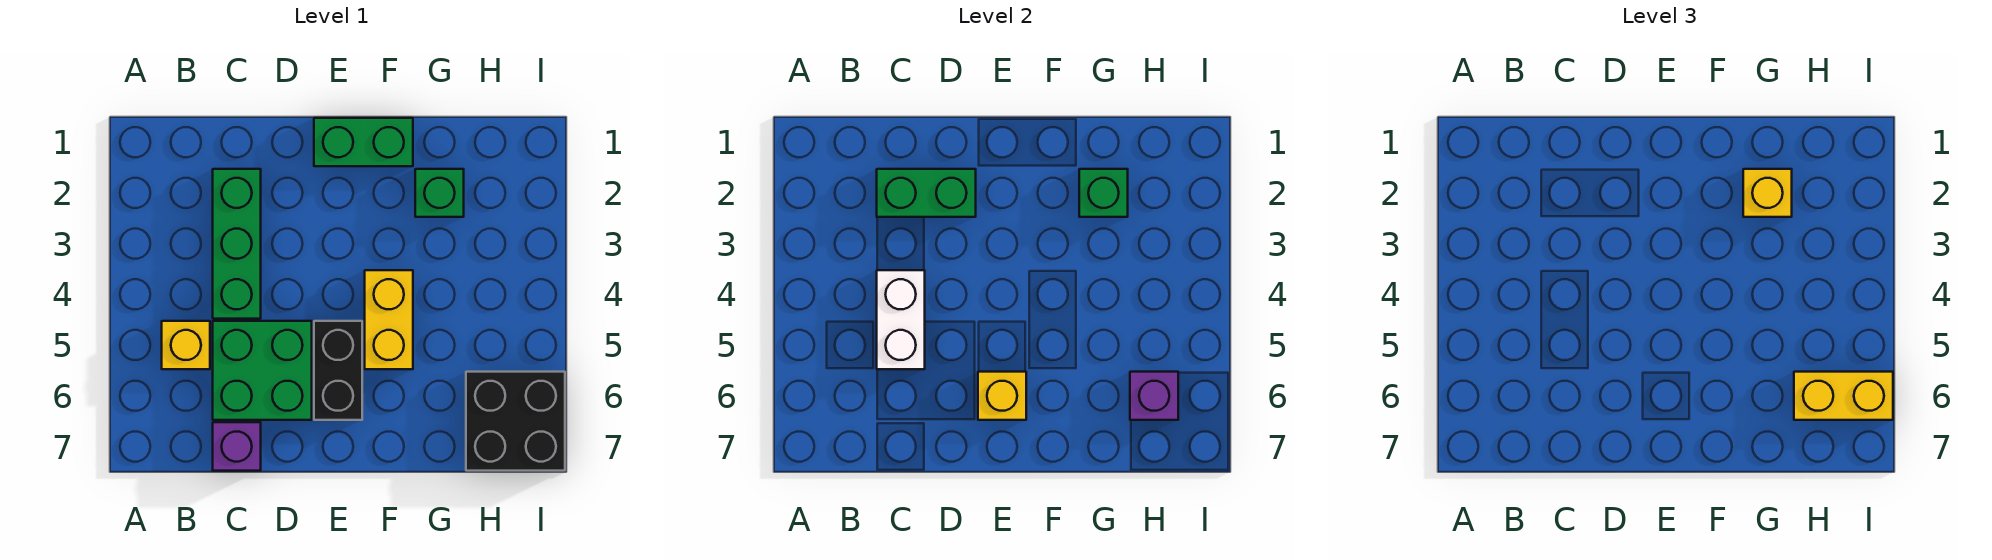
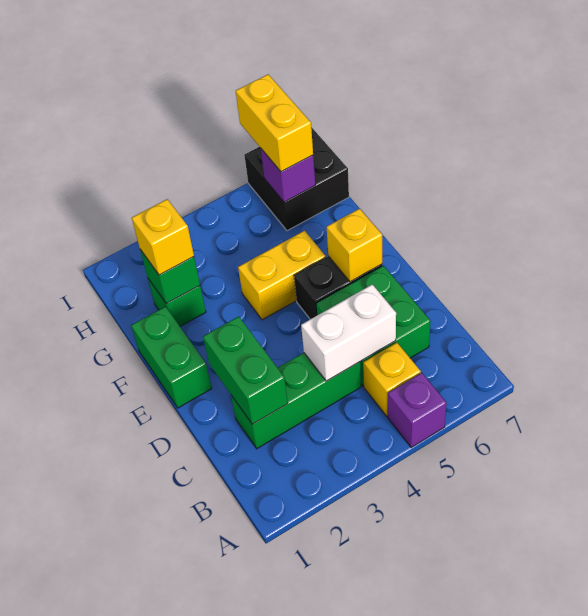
purple 1x1 brick [213,422,261,471] -> purple 1x1 brick moved to [388,373,446,447]

